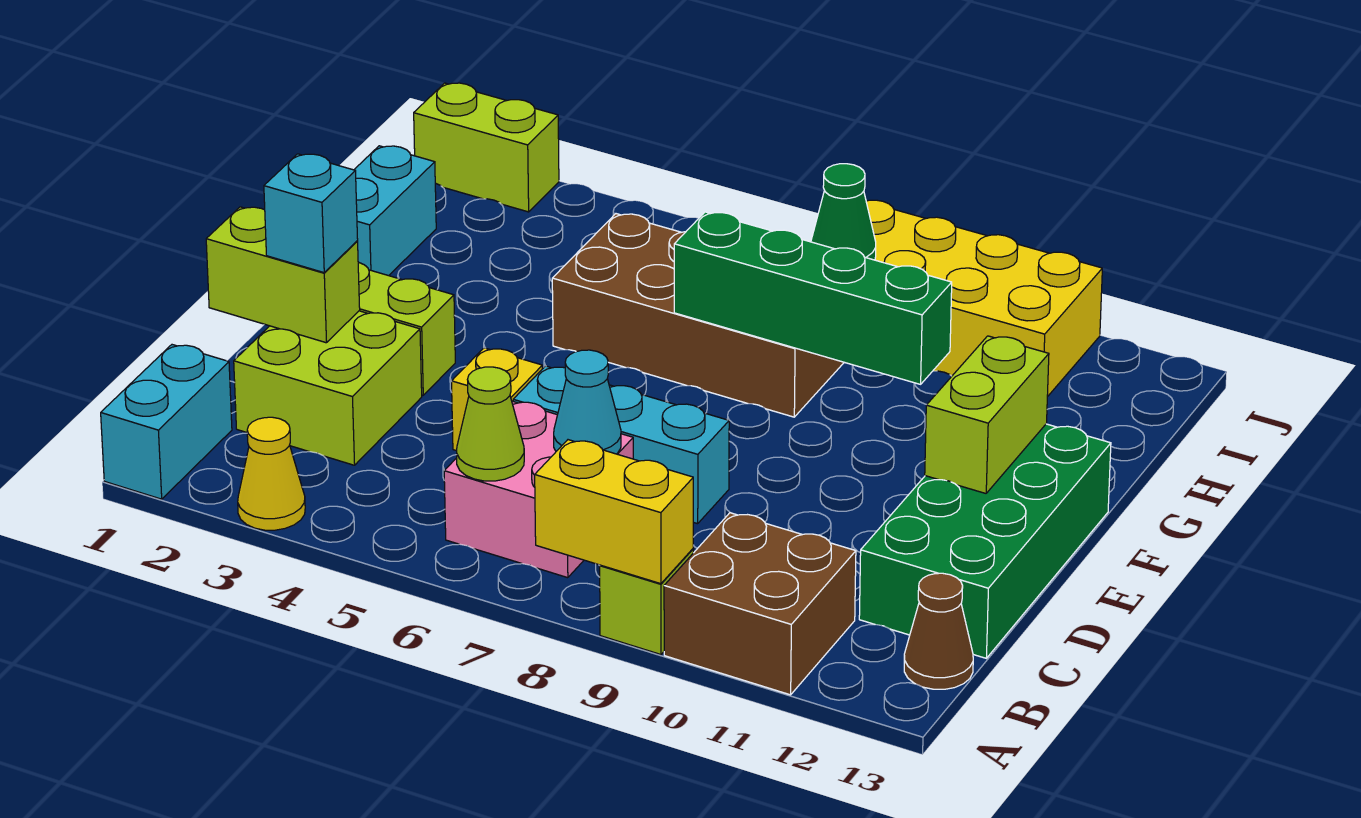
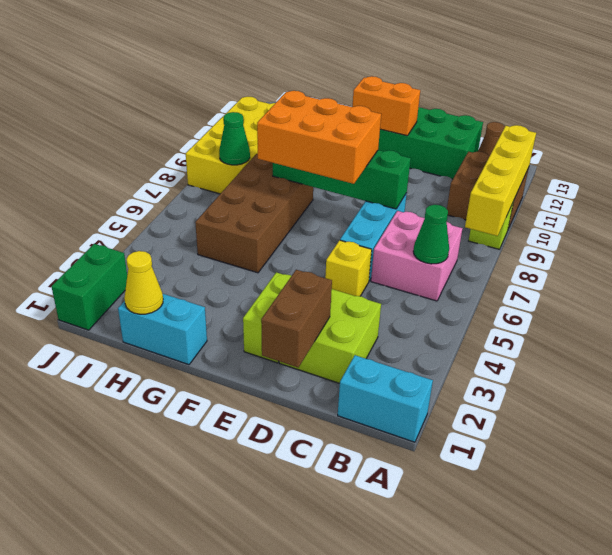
yellow 1x1 cone [238,417,305,530] -> yellow 1x1 cone moved to [124,251,163,314]
yellow 1x2 brick [535,440,693,584] -> yellow 1x4 brick [465,125,536,236]
lime 1x1 cone [457,367,524,481] -> green 1x1 cone [413,205,449,264]
cyan 1x1 cone [554,350,621,454] -> none
lime 1x2 brick [206,207,360,343] -> brown 1x2 brick [261,270,332,367]
cyan 1x1 brick [264,154,358,273] -> none
none -> orange 2x3 brick [257,91,381,184]
lime 1x2 brick [925,336,1049,493] -> orange 1x2 brick [352,76,420,136]
green 1x4 brick [674,212,952,384] -> green 1x4 brick turned to [273,150,411,209]
lime 1x2 brick [414,83,559,212] -> green 1x2 brick [51,244,127,330]

